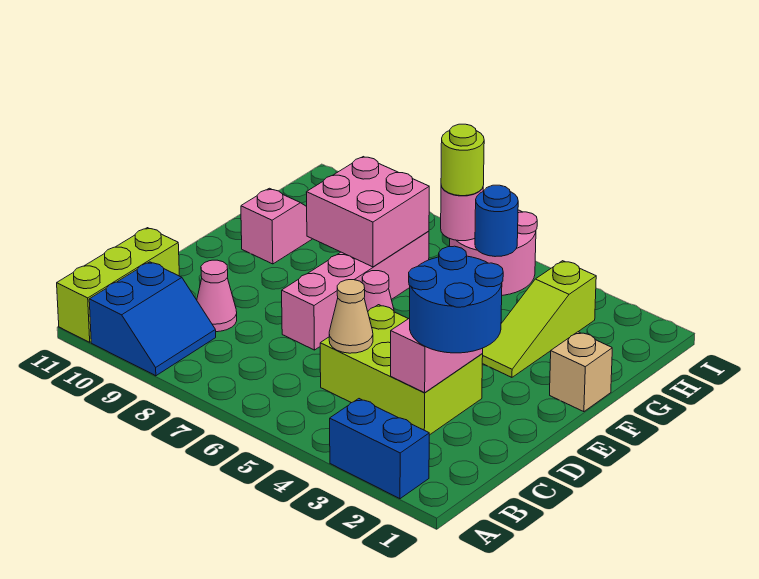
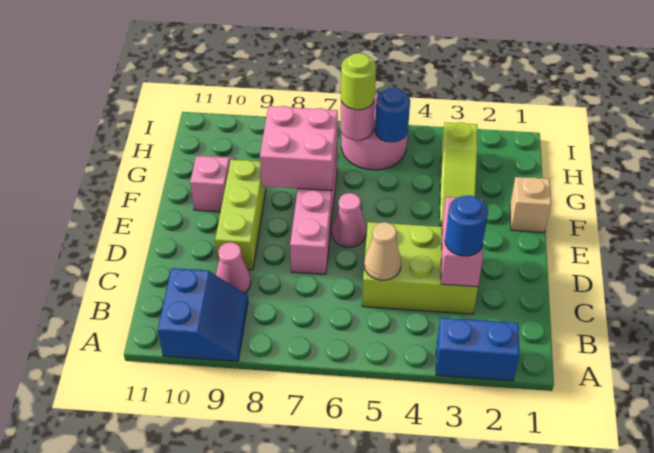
lime 1x3 brick [57,228,179,342] -> lime 1x3 brick moved to [215,160,266,270]
blue 2x2 round brick [409,246,503,353] -> blue 1x1 round brick [445,195,488,256]

